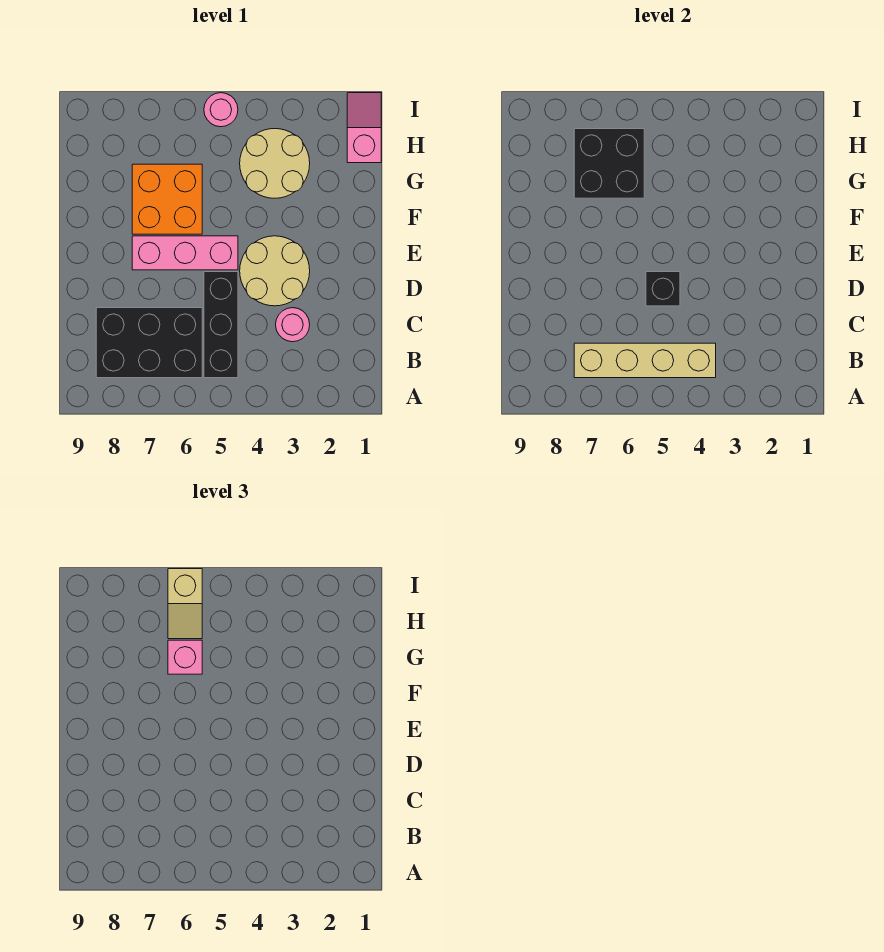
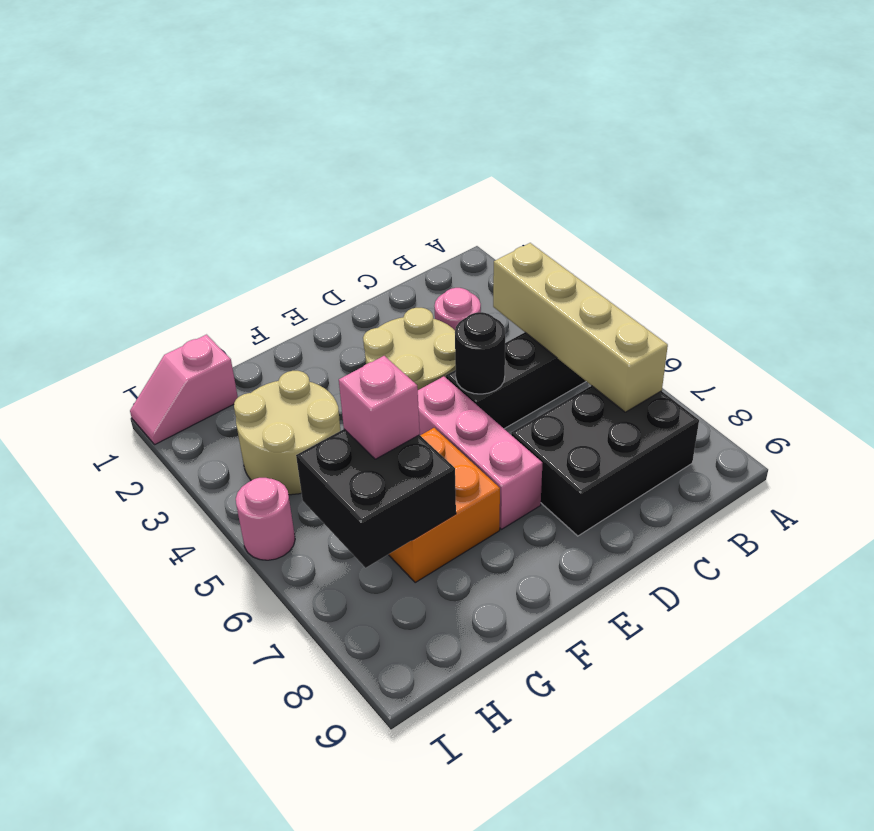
black 2x3 brick [96,308,202,378] -> black 2x3 brick turned to [511,386,699,536]
black 1x1 brick [646,272,680,306] -> black 1x1 round brick [455,312,505,394]
tan 1x2 slope [168,569,202,639] -> none

